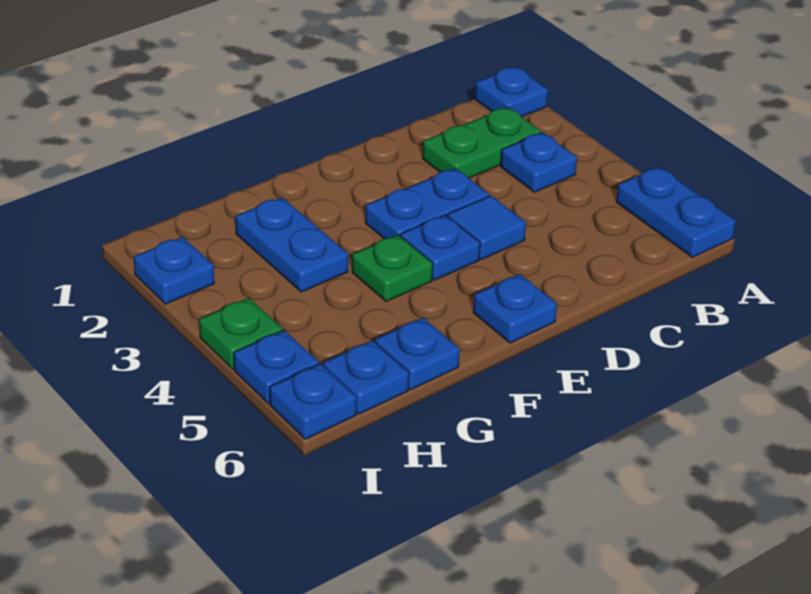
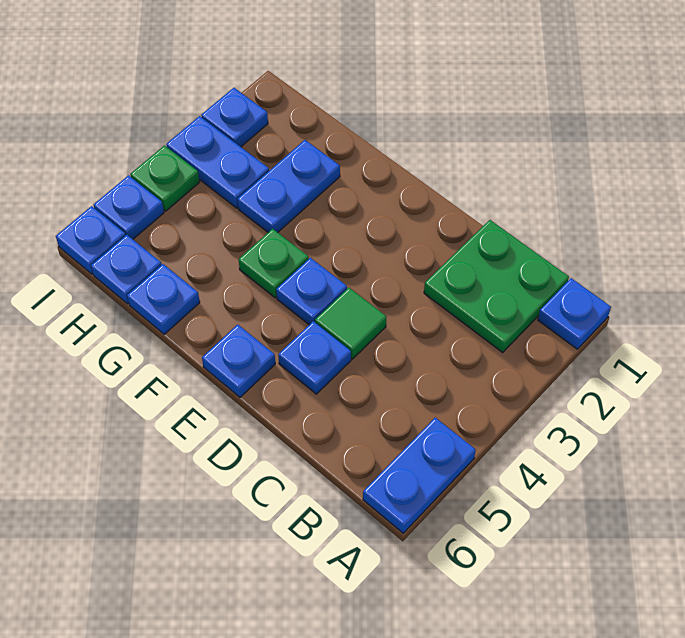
green 1x2 plate [422,107,541,178] -> green 2x2 plate [424,220,569,352]
blue 1x1 plate [501,132,577,192] -> blue 1x1 plate moved to [278,321,351,394]
blue 1x2 plate [365,168,489,239] -> blue 1x2 plate moved to [166,116,269,208]
blue 1x1 tile [448,196,526,260] -> green 1x1 tile [315,288,387,359]

